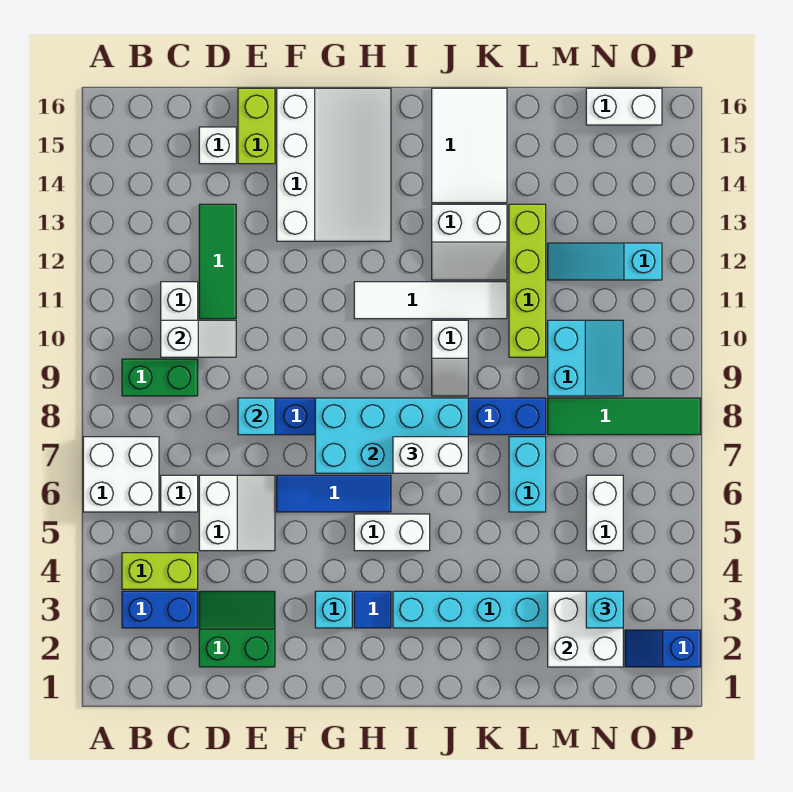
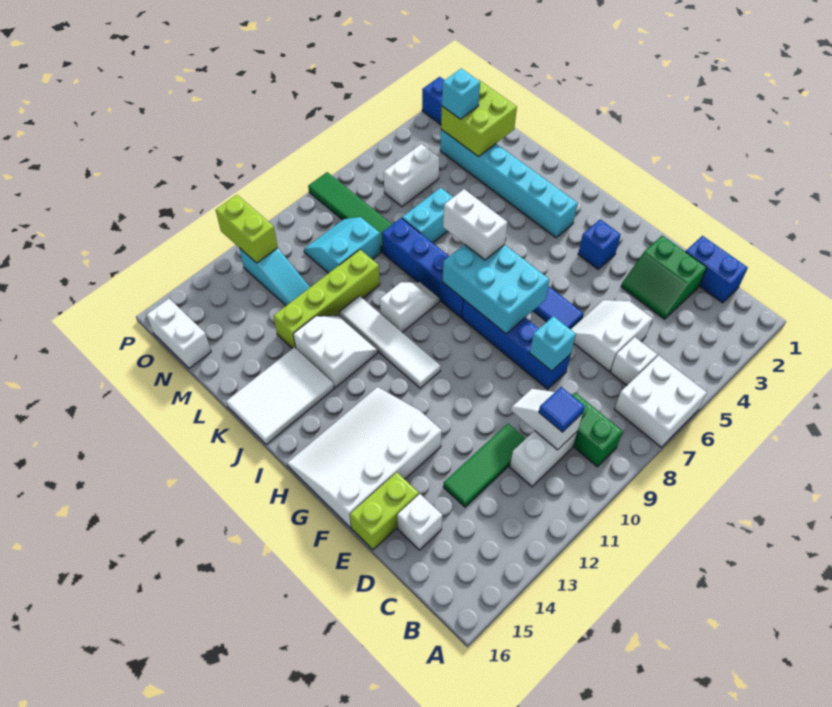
blue 1x2 brick [122,591,198,628] -> blue 1x2 brick moved to [686,236,748,303]
lime 1x2 brick [122,553,198,589] -> lime 1x2 brick moved to [216,195,278,263]
cyan 1x1 brick [315,591,352,628] -> blue 1x1 brick [578,219,621,269]
cyan 2x4 brick [315,398,468,473] -> cyan 2x3 brick [443,244,549,334]
blue 1x1 tile [354,591,391,628] -> blue 1x1 tile moved to [539,387,585,432]
white 1x2 brick [354,514,430,551] -> none
white 2x2 brick [548,591,623,667] -> lime 2x2 brick [441,80,517,157]

